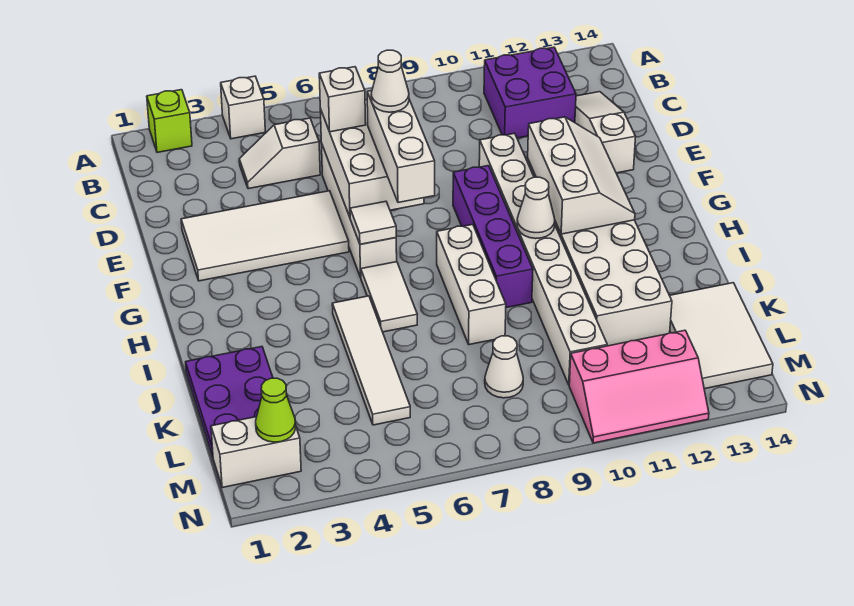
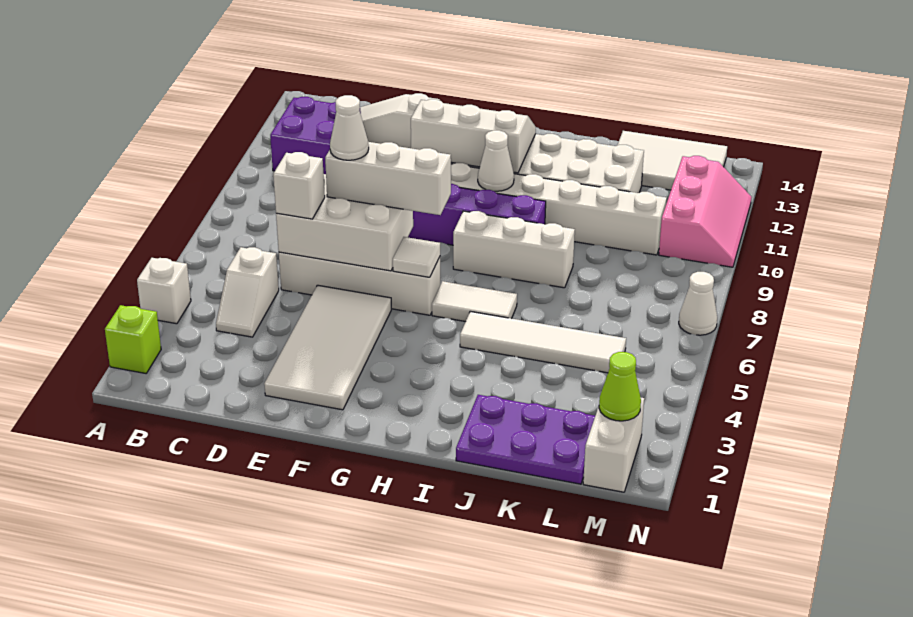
white 1x1 cone [485,336,523,398] -> white 1x1 cone moved to [679,272,717,335]

